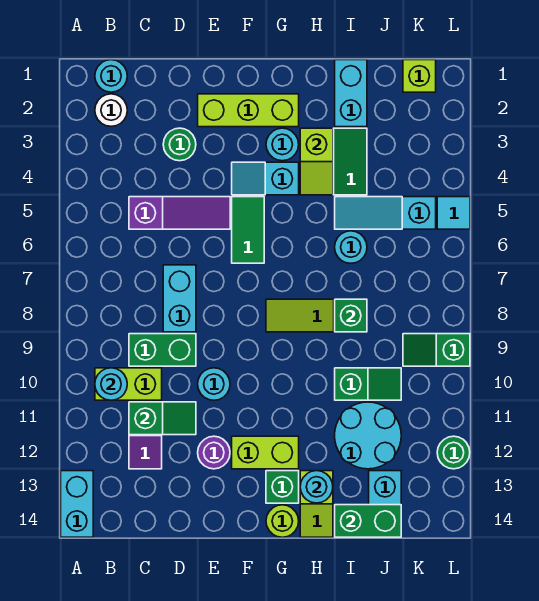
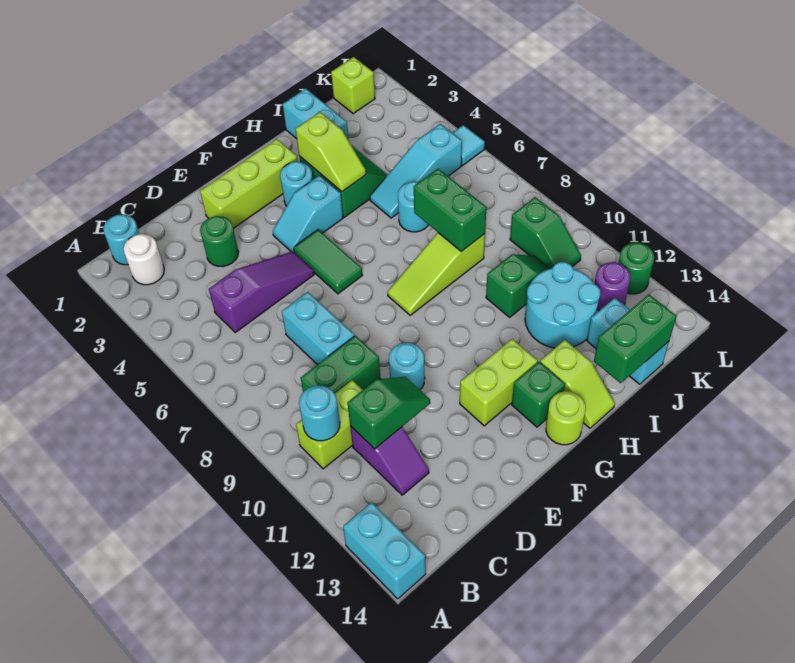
purple 1x1 round brick [198,436,230,469] -> purple 1x1 round brick moved to [594,262,631,311]
cyan 1x1 round brick [300,471,333,503] -> none
green 1x1 brick [335,299,367,332] -> green 1x2 brick [414,169,487,251]
green 1x2 slope [403,334,470,366] -> green 1x2 slope turned to [510,197,581,269]

